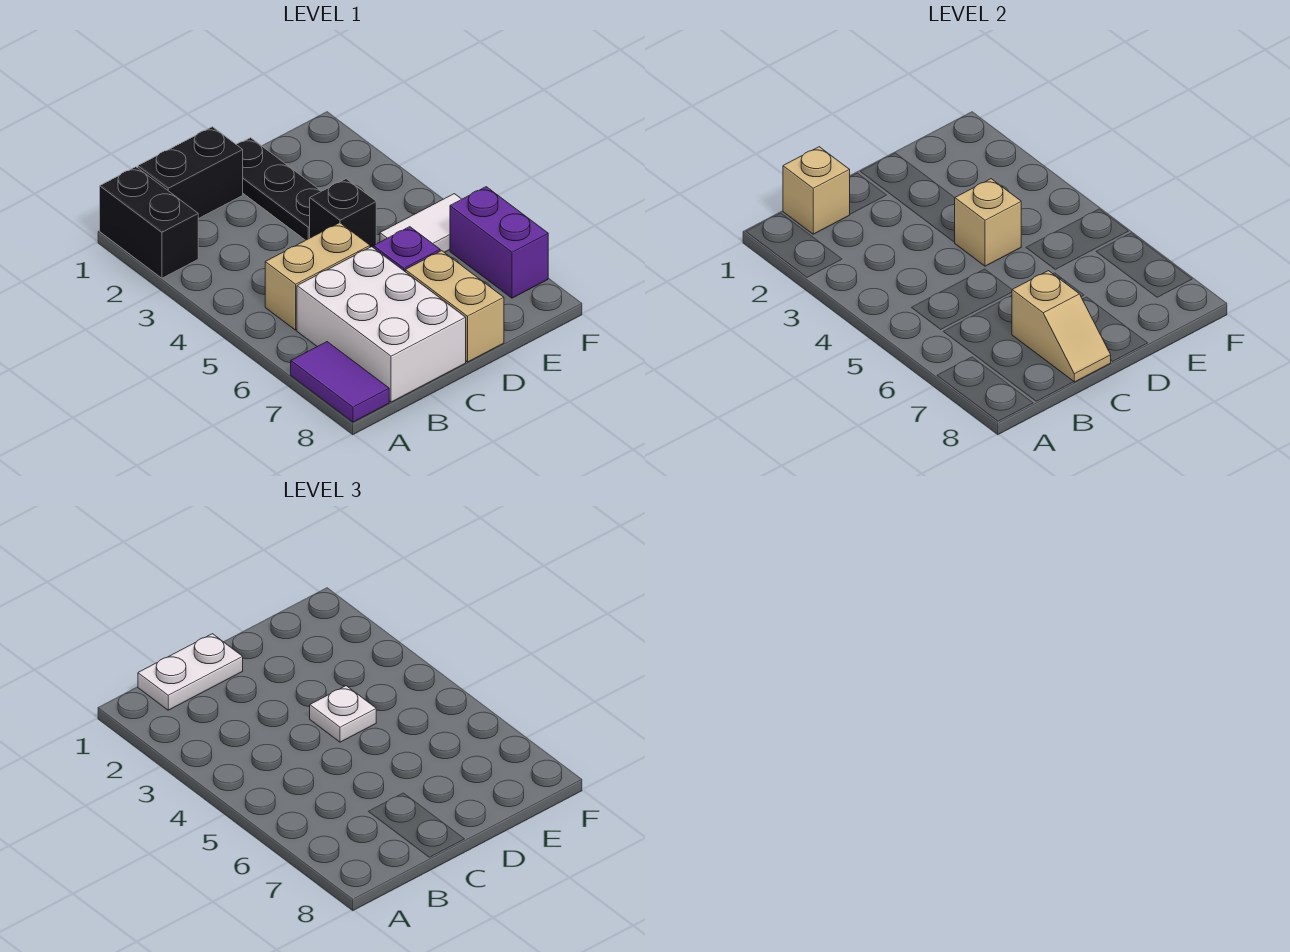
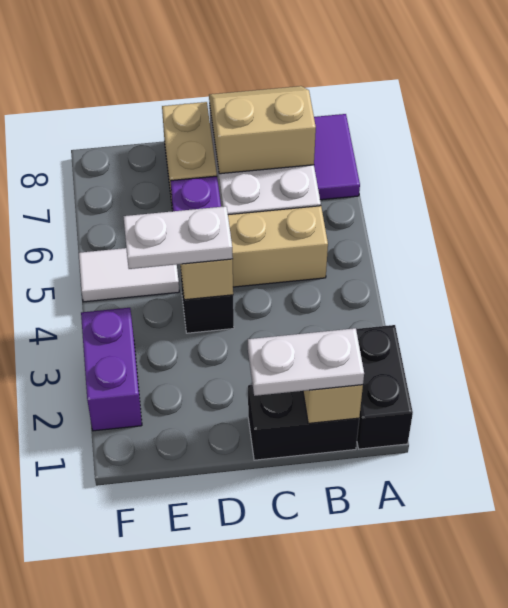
tan 1x2 slope [1012,271,1111,382] -> tan 2x2 slope [209,86,316,174]
black 1x3 plate [236,138,321,240] -> none
white 1x1 plate [310,686,376,742] -> white 1x2 plate [123,206,233,269]
purple 1x2 brick [450,187,548,298] -> purple 1x2 brick moved to [81,308,142,431]

